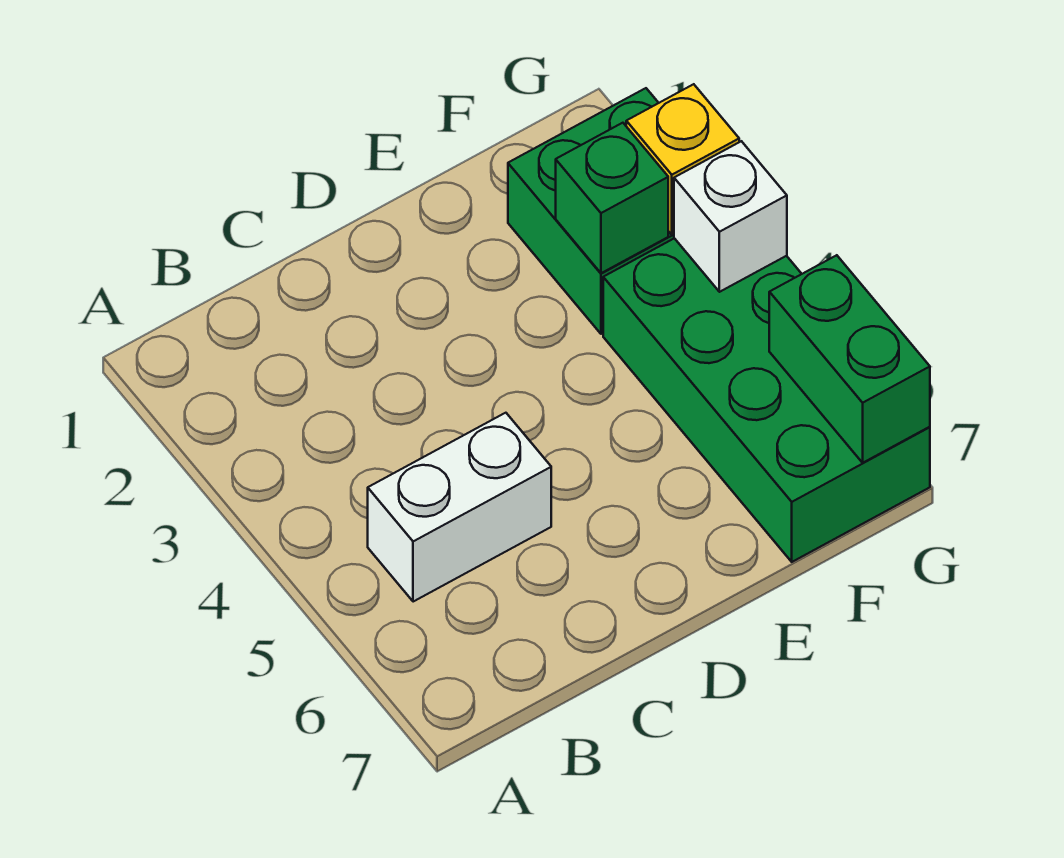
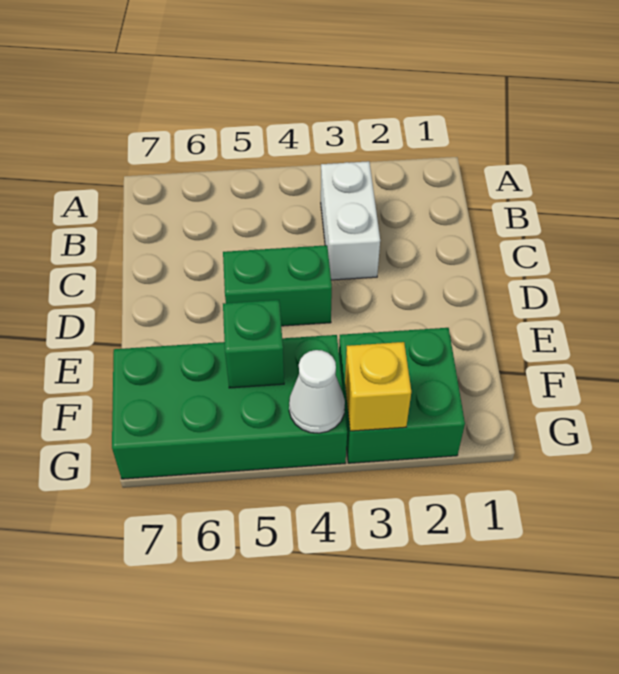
white 1x2 brick [368,413,551,602] -> white 1x2 brick moved to [321,161,380,280]
green 1x1 brick [556,123,668,273] -> green 1x1 brick moved to [223,300,284,388]
white 1x1 brick [674,141,787,292] -> white 1x1 cone [289,350,345,433]
green 1x2 brick [769,255,930,463] -> green 1x2 brick moved to [223,245,332,326]

